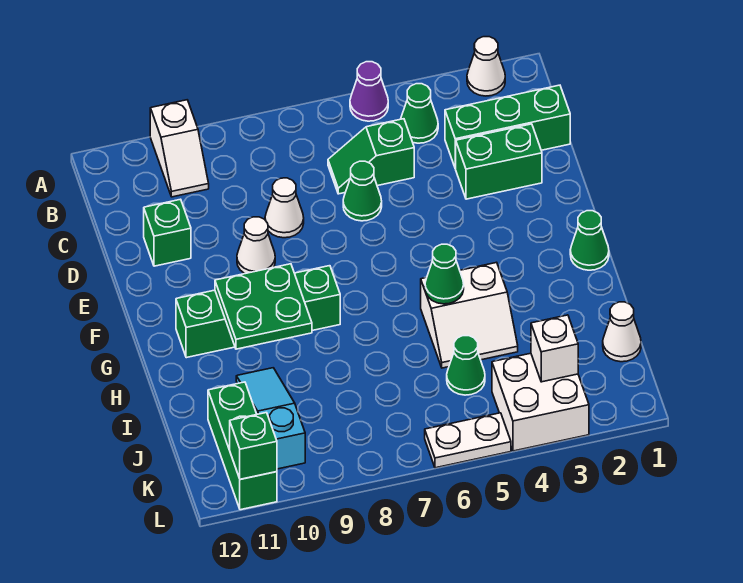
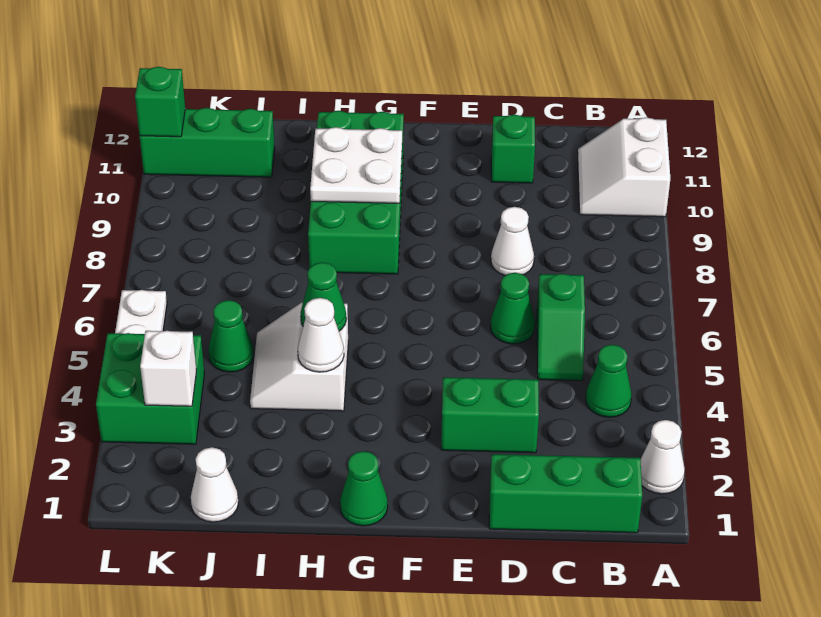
purple 1x1 cone [350,62,388,121] -> none
white 1x2 slope [150,100,209,197] -> white 2x2 slope [578,117,670,217]
green 1x3 brick [445,85,570,169] -> green 1x3 brick turned to [489,454,642,533]
green 1x2 slope [328,119,414,194] -> green 1x2 slope turned to [537,274,585,381]
green 1x2 brick [456,124,542,199] -> green 1x2 brick turned to [441,377,539,453]
white 1x1 cone [237,217,275,274] -> white 1x1 cone moved to [298,298,344,372]
green 1x4 brick [176,266,340,358] -> green 2x4 brick [308,111,404,274]
green 2x2 plate [215,264,312,349] -> white 2x2 plate [310,127,402,203]
cyan 1x3 slope [236,368,305,469] -> none
white 2x2 brick [492,353,589,451] -> green 2x2 brick [96,333,205,444]

